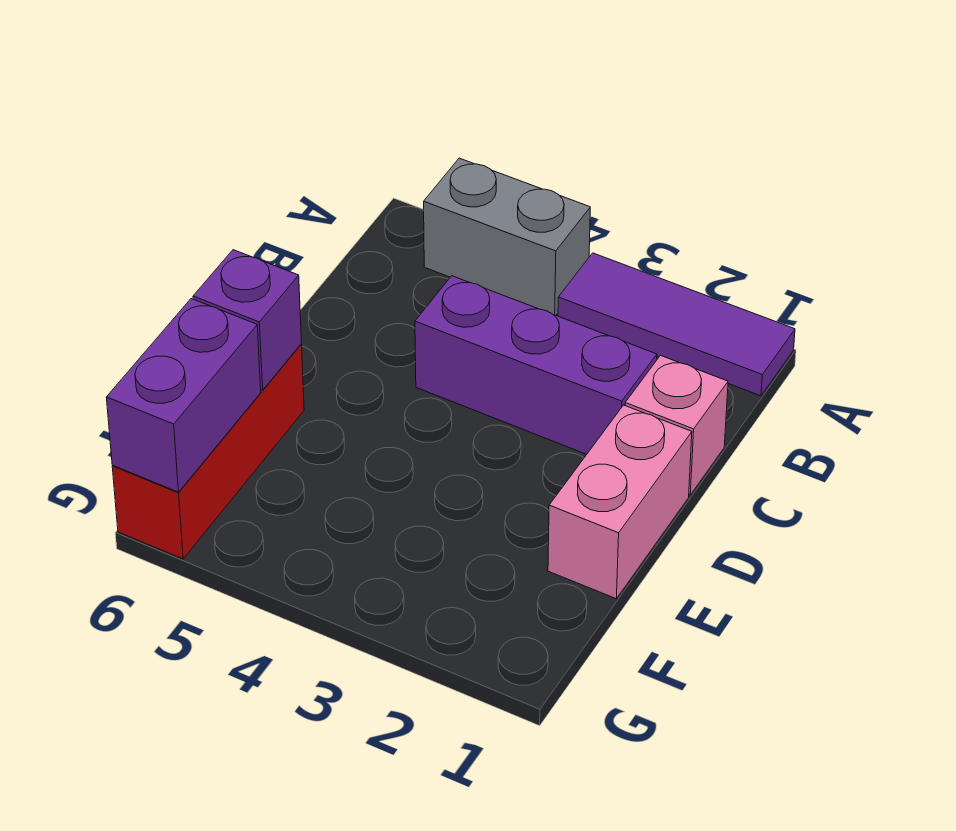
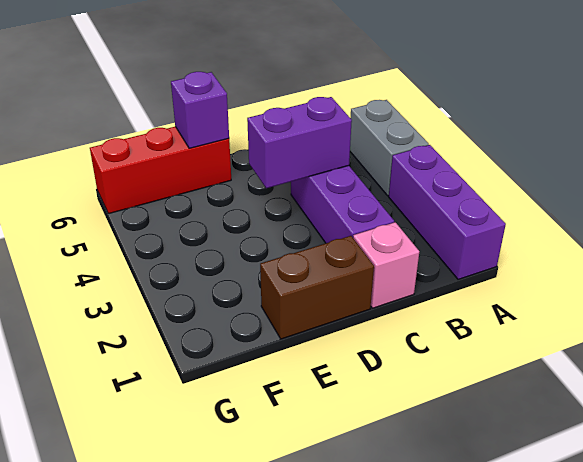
purple 1x3 tile [558,253,795,396] -> purple 1x3 brick [389,145,506,279]
pink 1x2 brick [548,405,692,599] -> brown 1x2 brick [260,236,374,339]
purple 1x2 brick [106,299,261,492] -> purple 1x2 brick moved to [247,97,352,188]

